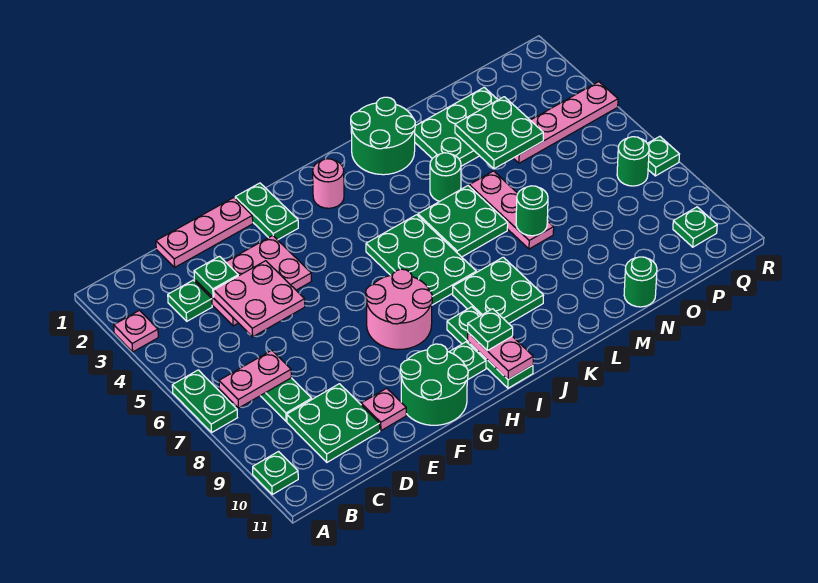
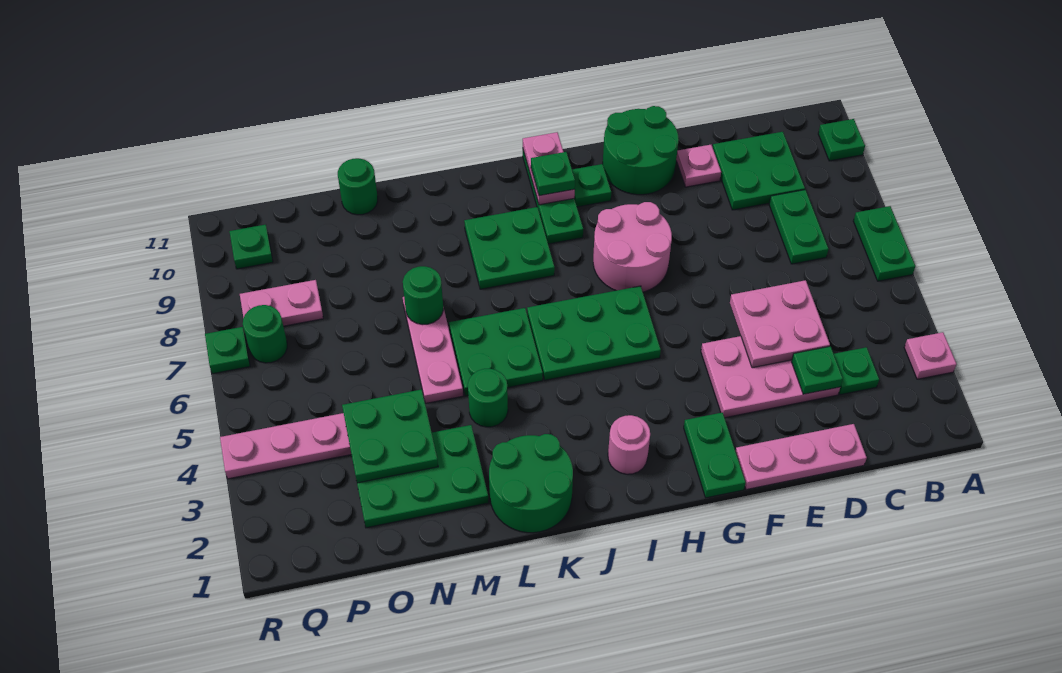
pink 1x2 plate [219,350,291,408] -> pink 1x2 plate moved to [240,280,323,326]
green 2x3 plate [366,215,476,305] -> green 2x3 plate turned to [527,286,661,380]

